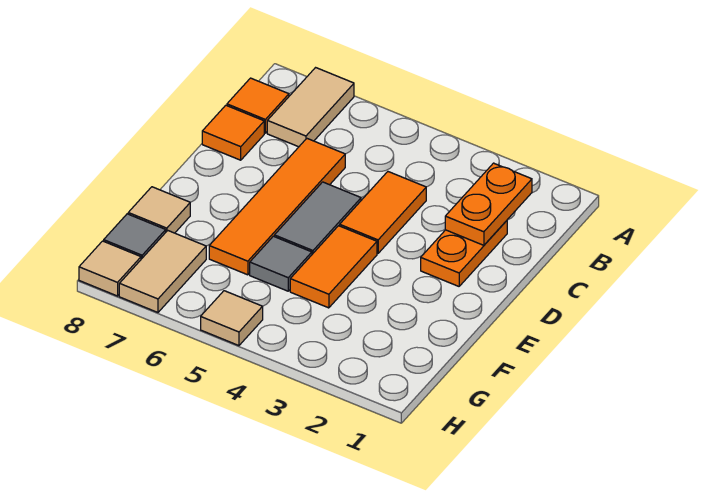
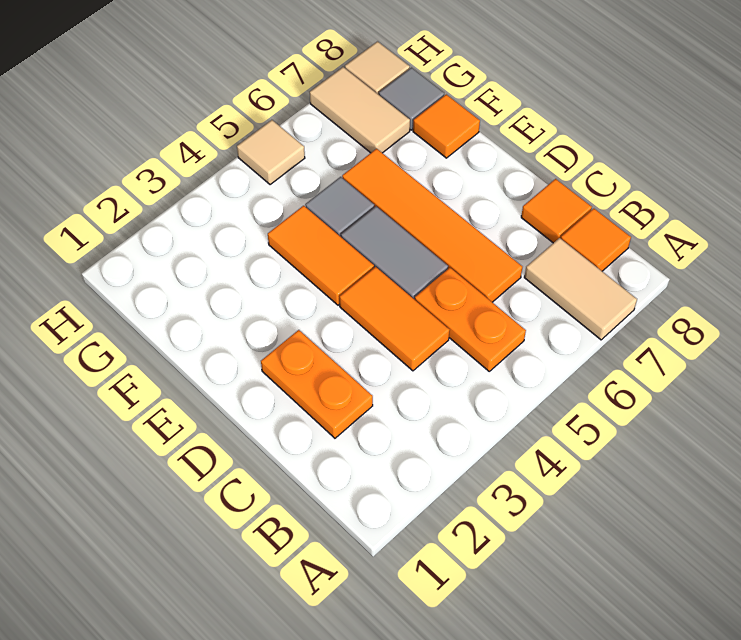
orange 1x2 plate [445,163,532,245] -> orange 1x2 plate moved to [415,268,526,371]
tan 1x1 tile [128,187,190,233] -> orange 1x1 tile [413,94,480,158]

